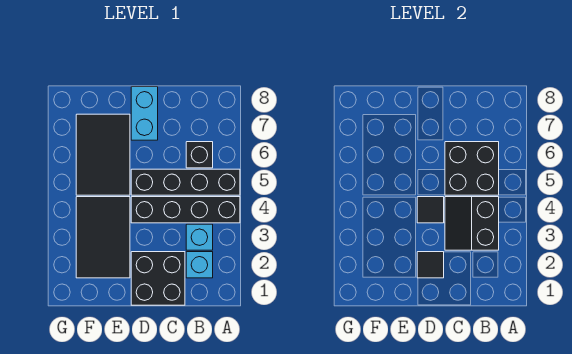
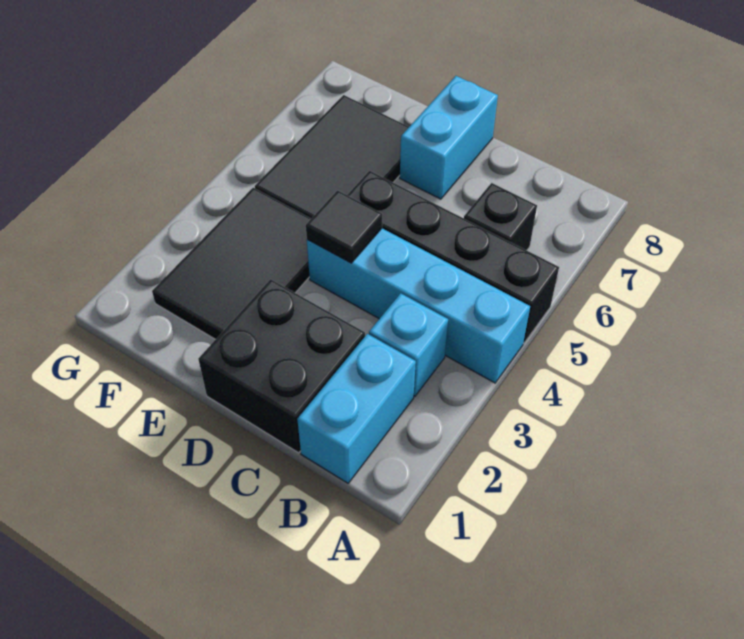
black 1x4 brick [131,197,240,223] -> cyan 1x4 brick [307,228,530,383]
cyan 1x1 brick [186,252,213,278] -> cyan 1x2 brick [297,334,416,483]
black 2x2 slope [445,197,499,250] -> none
black 2x2 brick [445,142,499,195] -> none
black 1x1 tile [417,252,444,278] -> none

